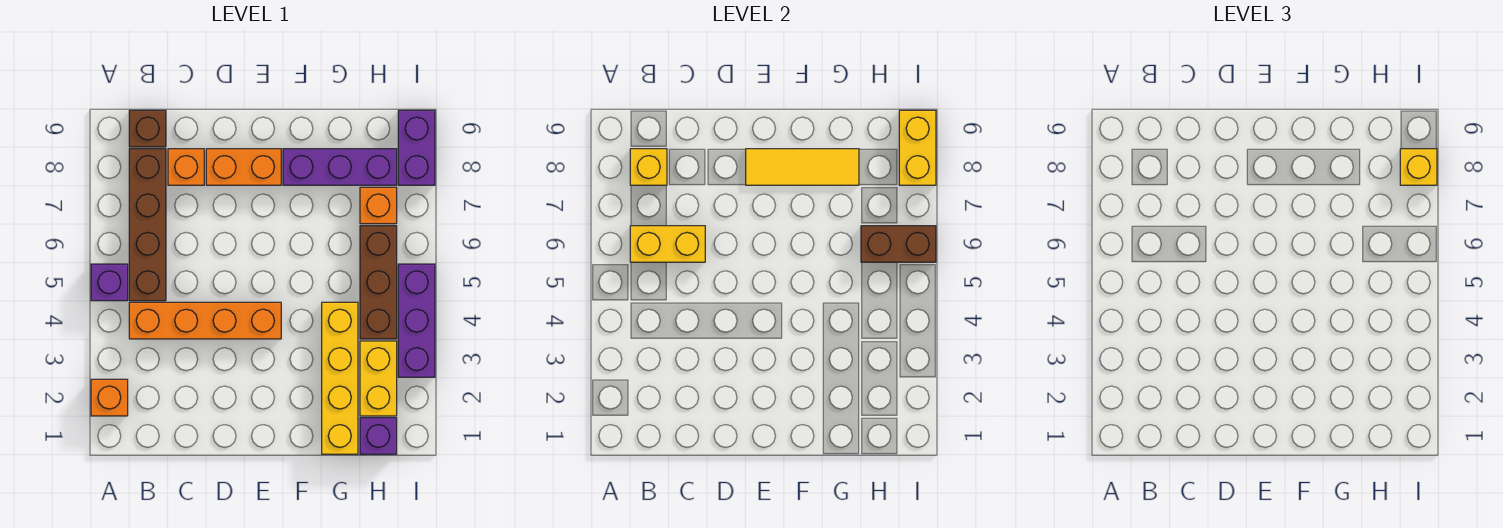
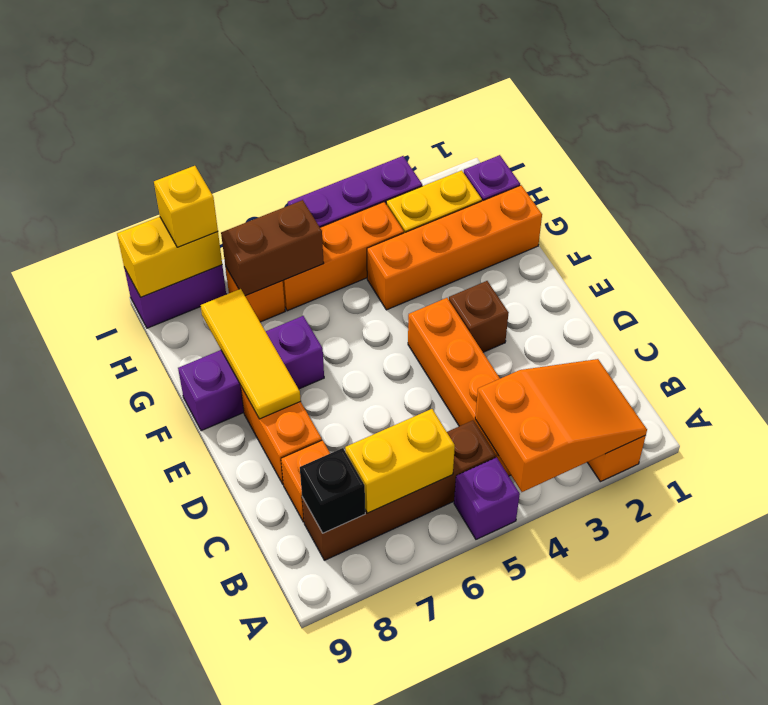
none -> orange 2x3 slope [475,359,647,492]
yellow 1x2 brick [630,226,705,262] -> yellow 1x2 brick turned to [345,409,455,513]
yellow 1x1 brick [630,149,667,185] -> black 1x1 brick [300,448,365,533]
brown 1x1 brick [129,110,166,147] -> brown 1x1 brick moved to [449,281,509,352]
purple 1x3 brick [283,149,397,185] -> purple 1x3 brick turned to [178,316,324,431]
yellow 1x4 brick [322,302,358,454] -> orange 1x4 brick [367,185,542,310]
brown 1x3 brick [360,226,397,339] -> orange 1x3 brick [283,202,404,311]
brown 1x2 brick [861,226,936,262] -> brown 1x2 brick turned to [221,200,324,296]

